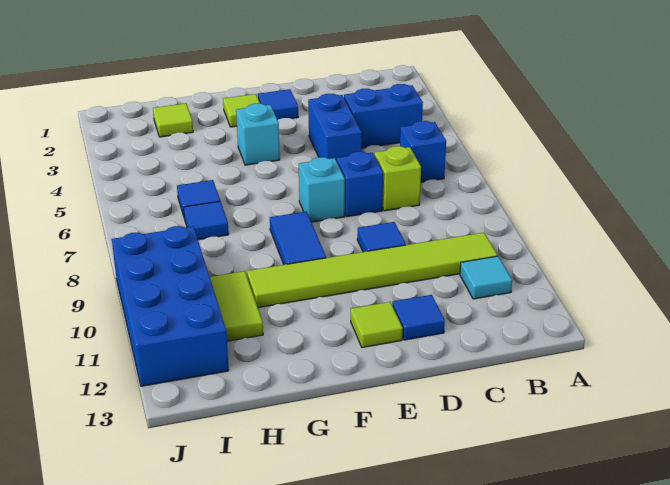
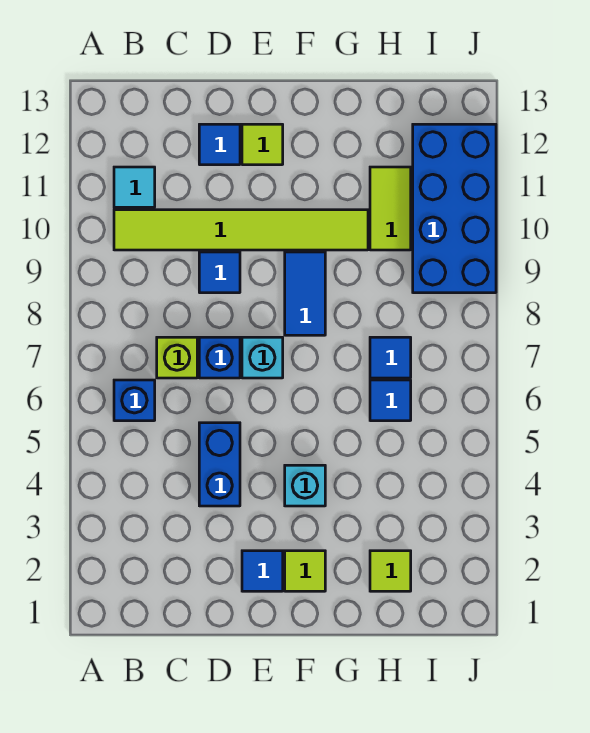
blue 1x2 brick [344,84,423,148] -> none

